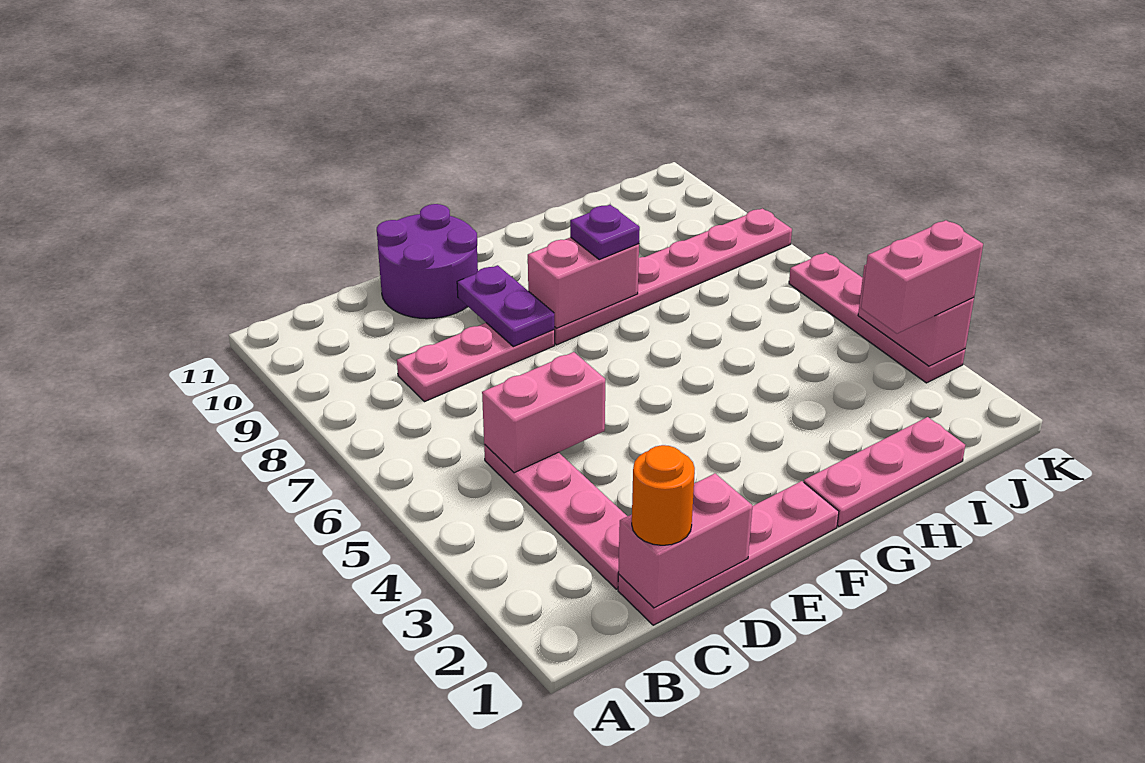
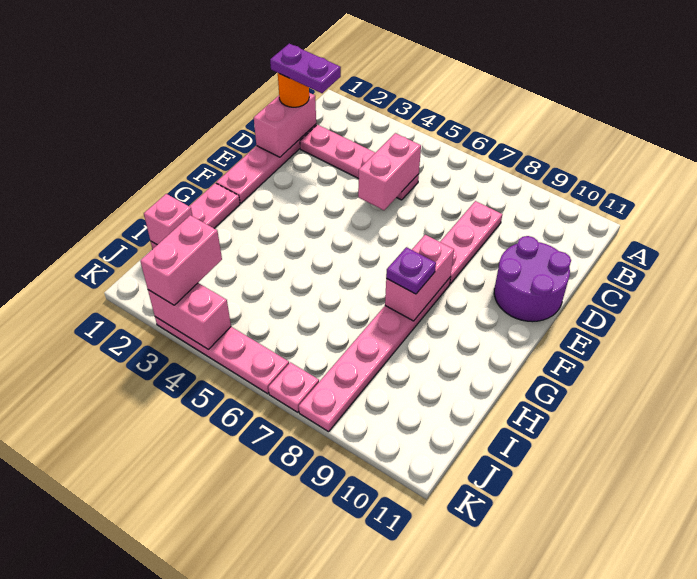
purple 1x2 plate [457,265,554,347] -> purple 1x2 plate moved to [270,44,341,93]
none -> pink 1x1 brick [144,194,192,245]
none -> pink 1x1 plate [268,362,319,412]

